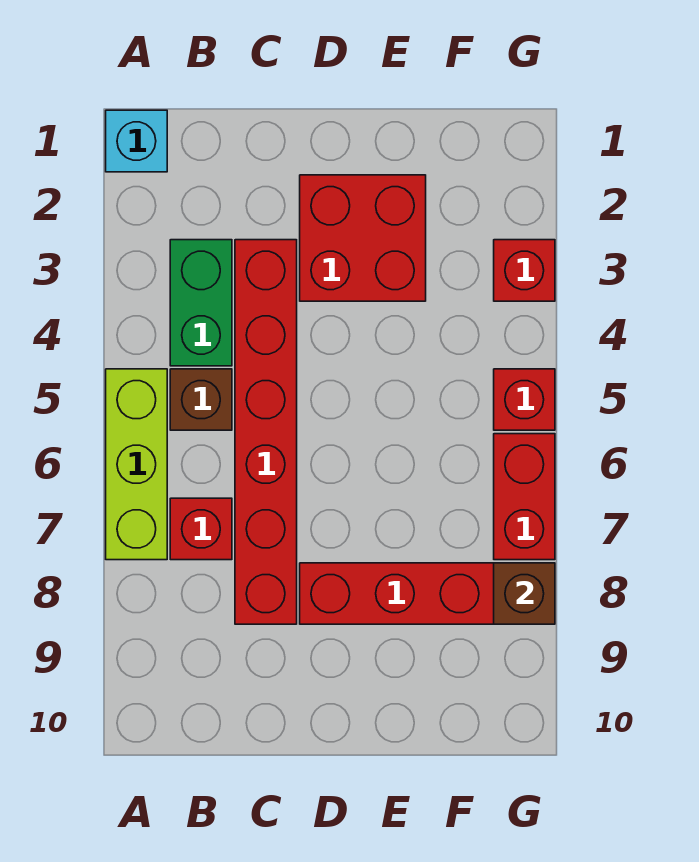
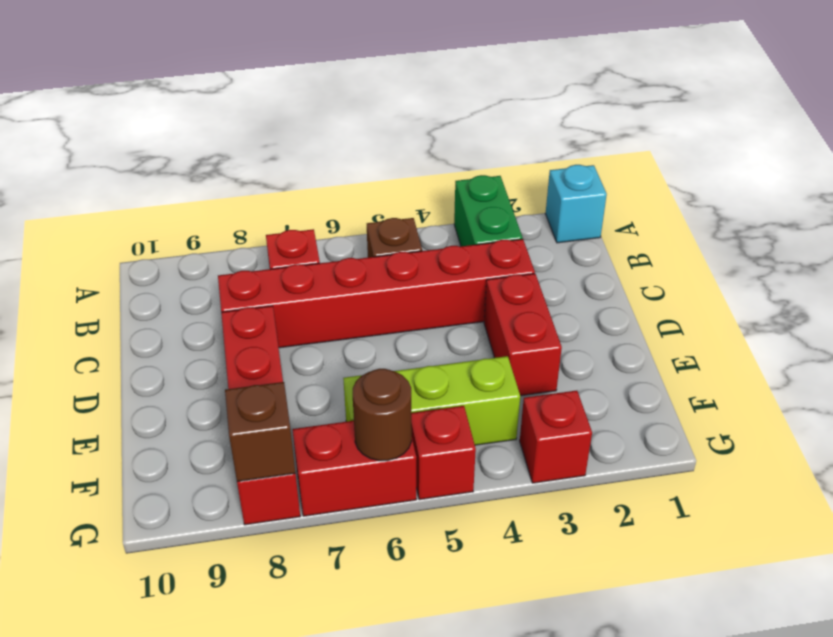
lime 1x3 brick [106,369,167,560] -> lime 1x3 brick moved to [343,356,520,445]
green 1x2 brick [170,240,232,366] -> green 1x2 brick turned to [454,175,523,246]
red 2x2 brick [300,175,426,301] -> red 1x2 brick [484,274,562,396]
none -> brown 1x1 round brick [353,369,412,461]

